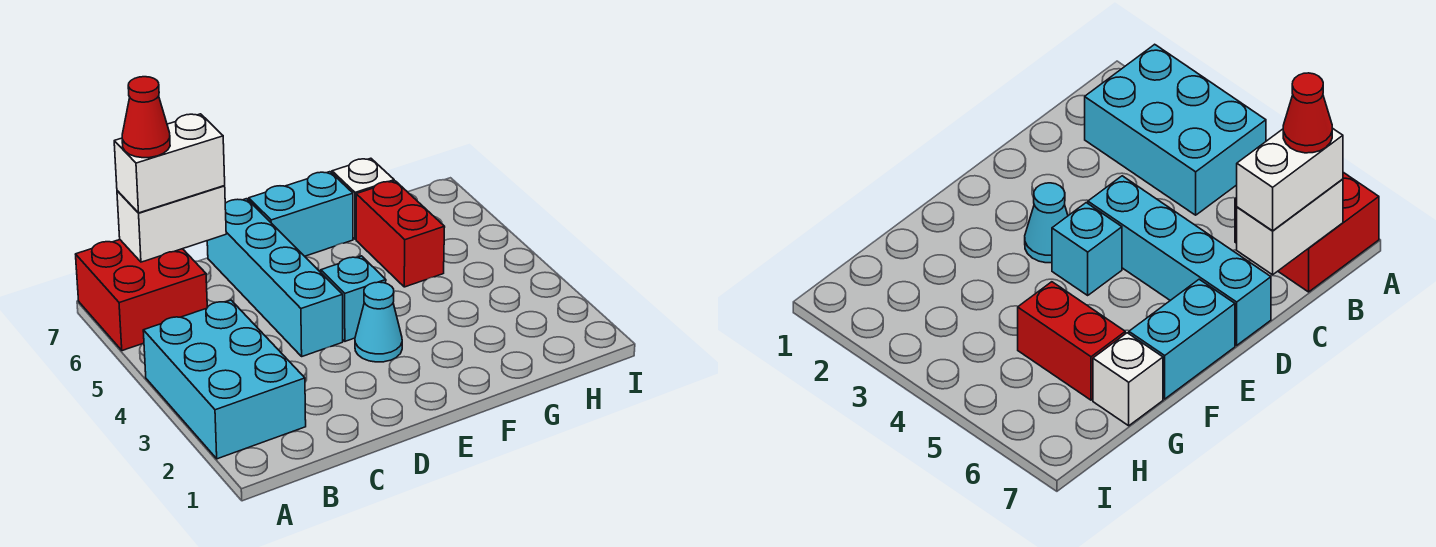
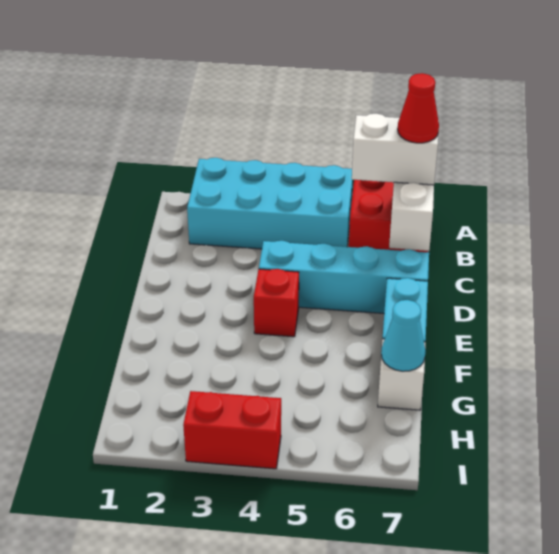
cyan 2x3 brick [143,300,306,459] -> cyan 2x4 brick [187,158,353,249]
white 1x2 brick [114,114,225,213] -> white 1x2 brick turned to [352,114,439,185]
cyan 1x1 cone [355,282,402,362] -> cyan 1x1 cone moved to [381,300,426,371]
cyan 1x1 brick [321,256,386,341] -> red 1x1 brick [254,269,299,337]
red 1x2 brick [356,181,445,287] -> red 1x2 brick moved to [183,391,281,469]

